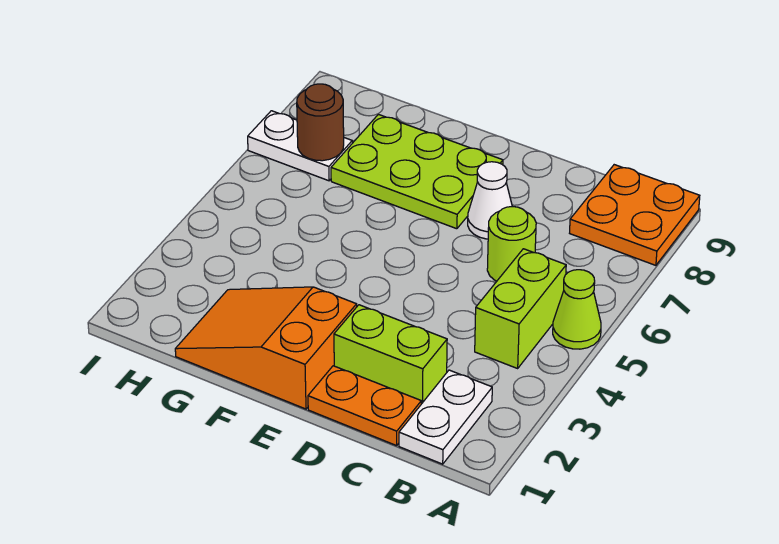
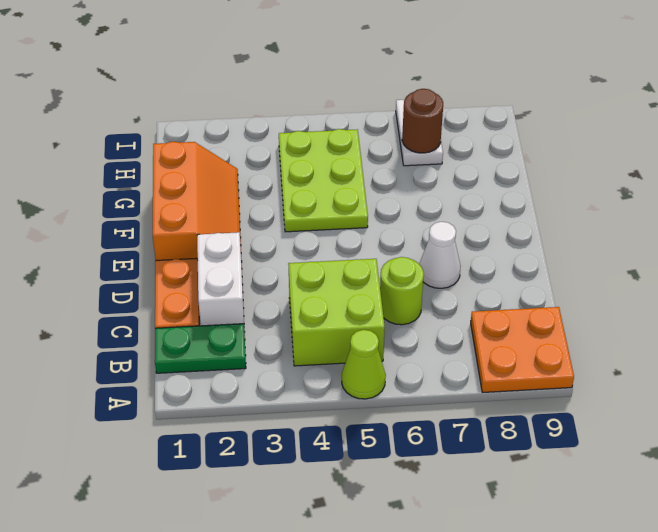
white 1x2 plate [399,370,492,464] -> green 1x2 plate [155,324,246,373]
lime 1x2 brick [475,249,566,368] -> lime 2x2 brick [288,259,385,366]
lime 1x2 brick [334,305,447,404] -> white 1x2 brick [197,232,244,326]
orange 2x3 slope [175,287,357,409] -> orange 2x3 slope turned to [153,142,242,262]
lime 2x3 plate [331,114,503,229] -> lime 2x3 plate moved to [279,129,368,232]

